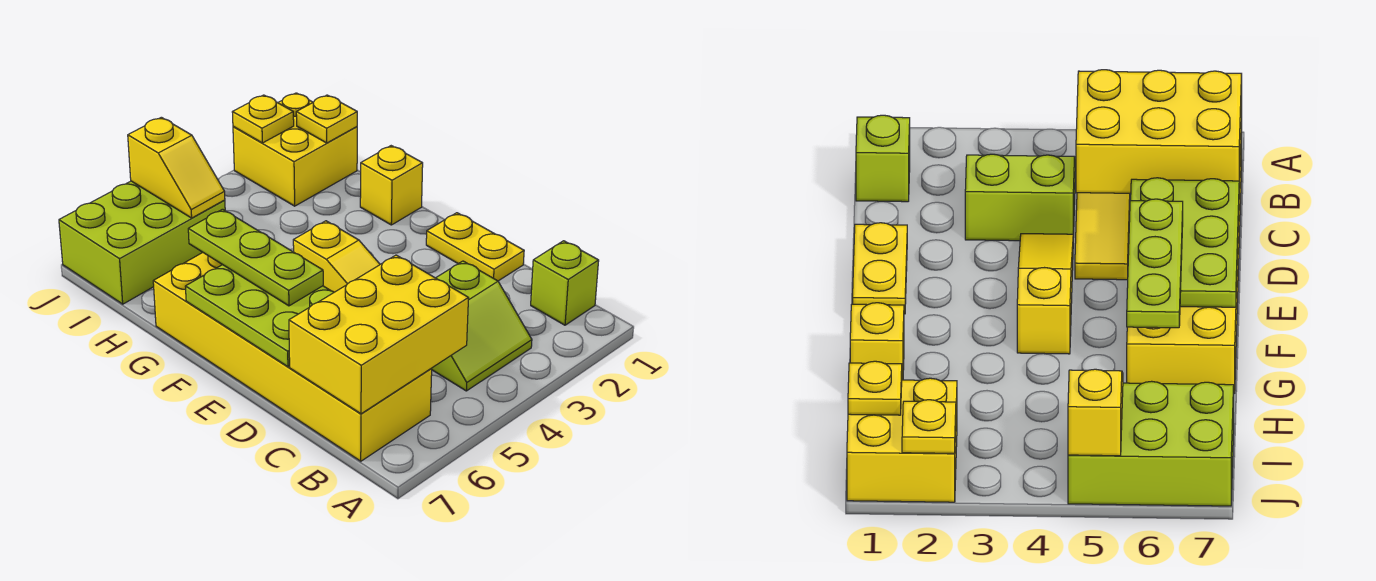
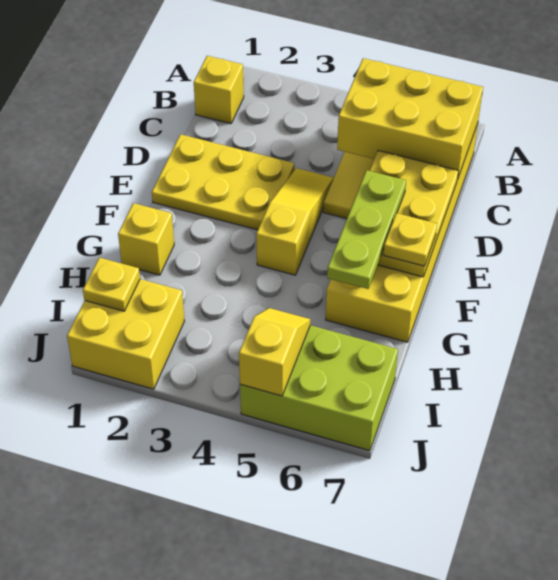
lime 1x1 brick [531,241,599,325] -> yellow 1x1 brick [194,56,244,124]
lime 2x2 slope [432,261,532,391] -> none
yellow 1x2 plate [426,213,524,281] -> yellow 2x3 plate [152,134,294,230]
lime 2x3 plate [185,265,334,367] -> yellow 2x3 plate [370,151,458,277]
yellow 1x1 plate [232,95,294,143] -> yellow 1x1 plate moved to [384,213,437,266]

